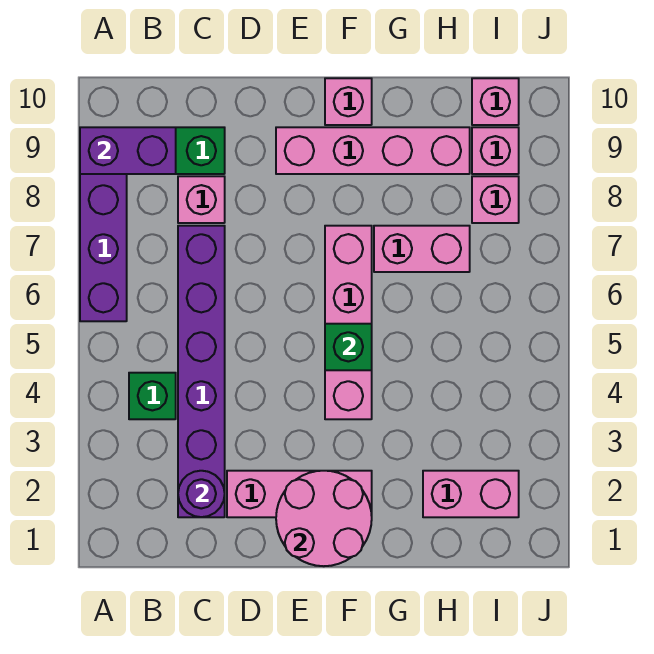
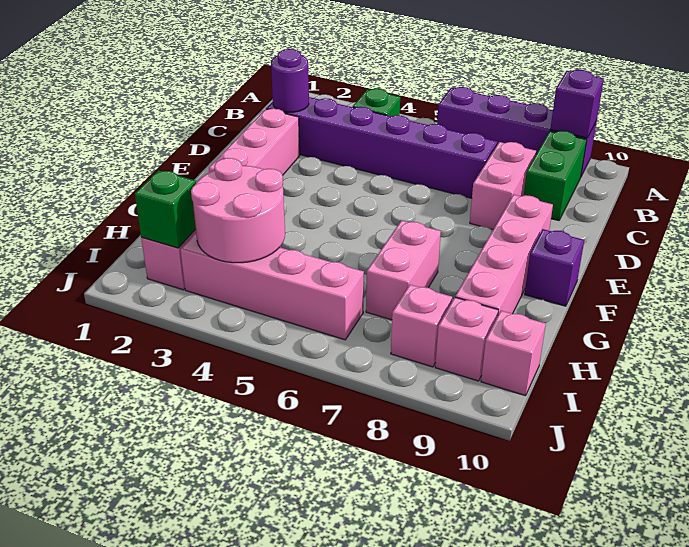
purple 1x2 brick [80,127,176,174] -> purple 1x1 brick [550,70,604,138]
pink 1x1 brick [178,176,225,223] -> pink 1x2 brick [470,142,536,229]
pink 2x2 round brick [276,471,372,566] -> pink 2x2 round brick moved to [191,158,285,263]
pink 1x4 brick [325,226,372,419] -> pink 1x4 brick moved to [180,233,364,340]
green 1x1 brick [325,324,372,370] -> green 1x1 brick moved to [135,170,196,248]
pink 1x1 brick [325,78,372,125] -> purple 1x1 brick [525,229,584,306]

